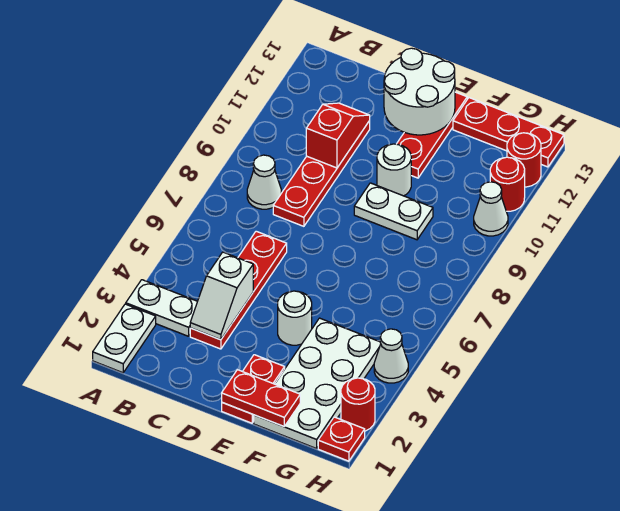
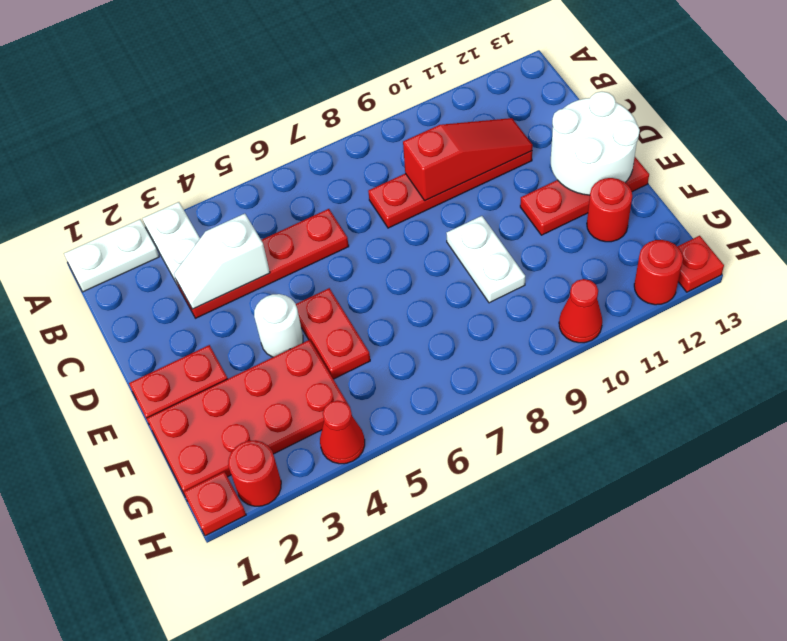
white 1x1 cone [247,155,281,209] -> none
red 1x2 slope [306,103,370,168] -> red 1x3 slope [403,118,533,201]
red 1x2 plate [222,370,300,426] -> red 1x2 plate moved to [296,288,370,379]
white 1x1 round brick [377,144,411,196] -> none
white 2x4 plate [254,318,381,449] -> red 2x4 plate [146,340,349,495]
red 1x3 plate [453,98,564,167] -> red 1x1 plate [678,236,724,292]
white 1x1 cone [374,329,408,383] -> red 1x1 cone [320,401,365,464]
white 1x1 cone [474,182,508,236] -> red 1x1 cone [559,279,602,343]
red 1x1 round brick [490,157,525,211] -> red 1x1 round brick moved to [587,178,632,242]

